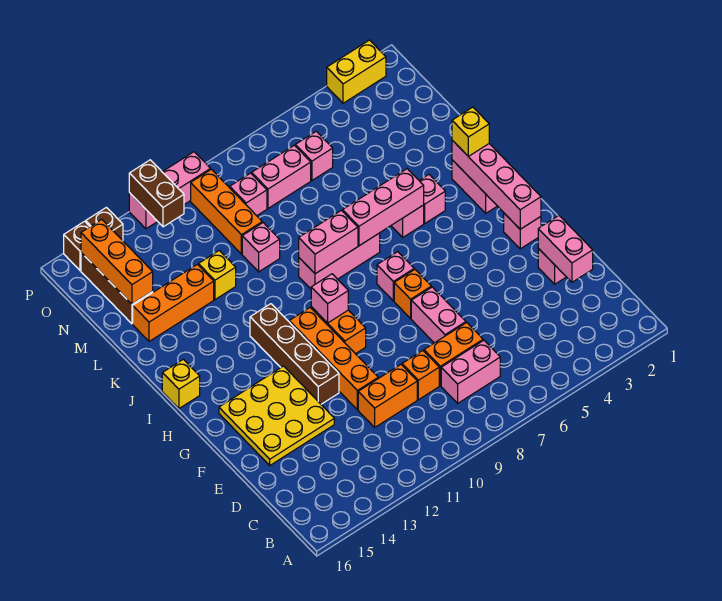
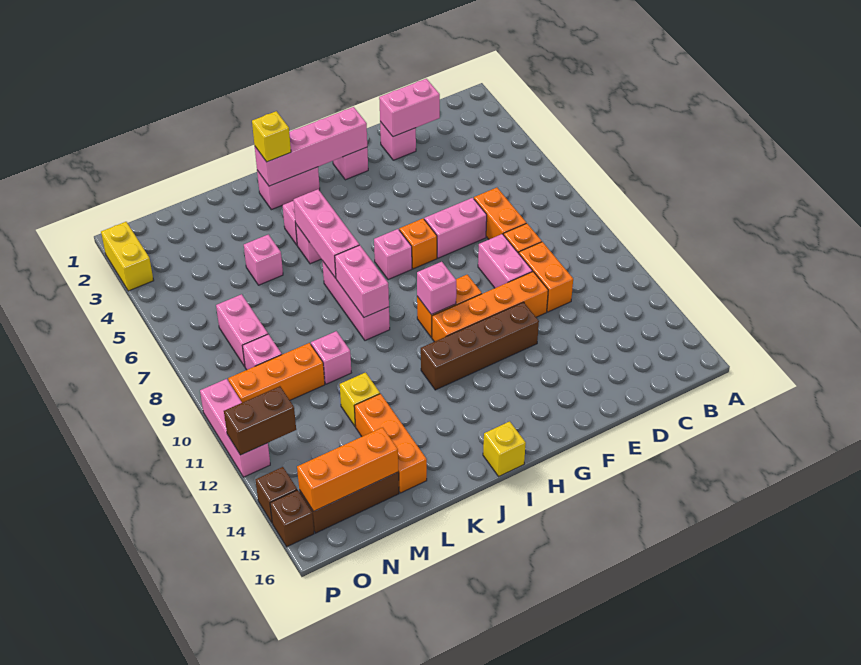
pink 1x2 brick [441,340,500,403] -> pink 1x2 brick moved to [478,234,532,288]
yellow 3x3 plate [219,366,334,465] -> none
pink 1x1 brick [295,131,333,180] -> pink 1x1 brick moved to [244,235,283,285]

